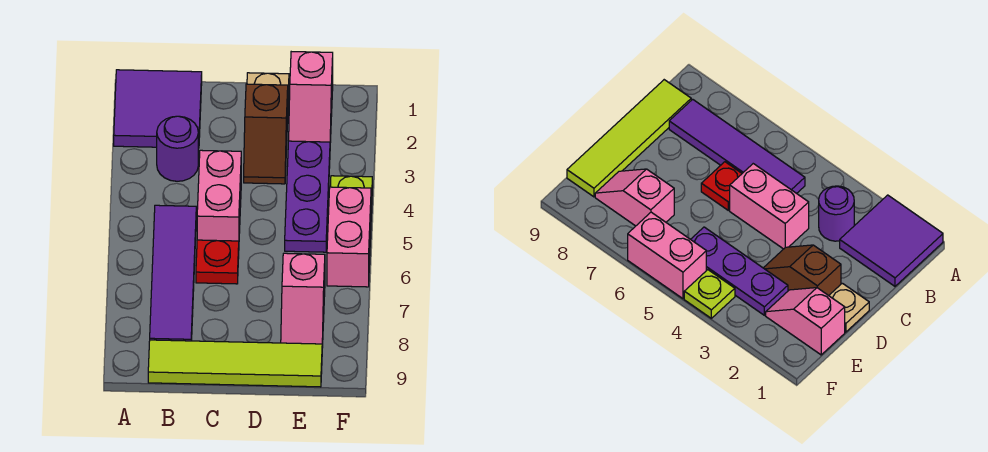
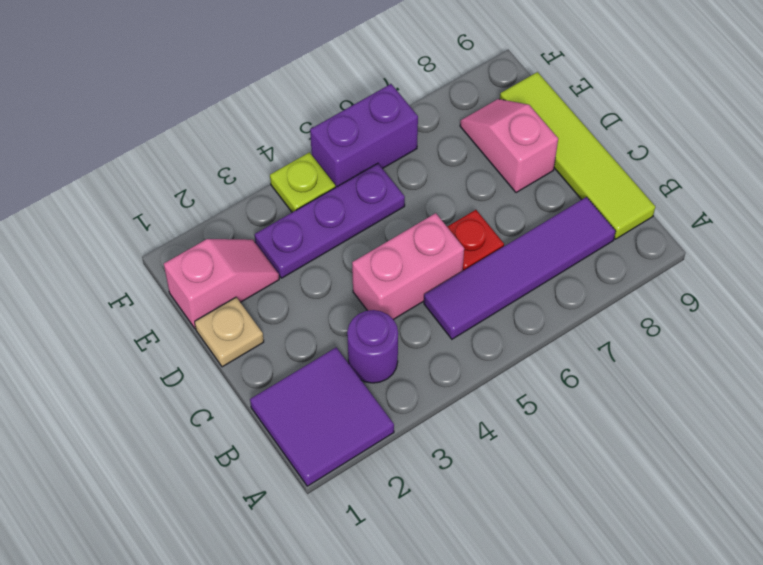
brown 1x2 slope [244,84,288,184] -> none
pink 1x2 slope [281,253,325,348] -> pink 1x2 slope turned to [460,99,558,193]
pink 1x2 brick [327,187,371,287] -> purple 1x2 brick [310,84,418,187]

